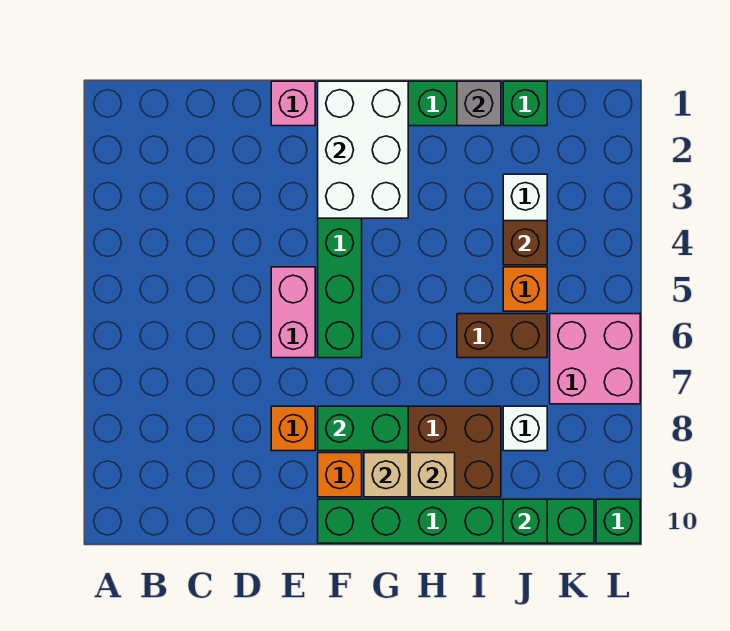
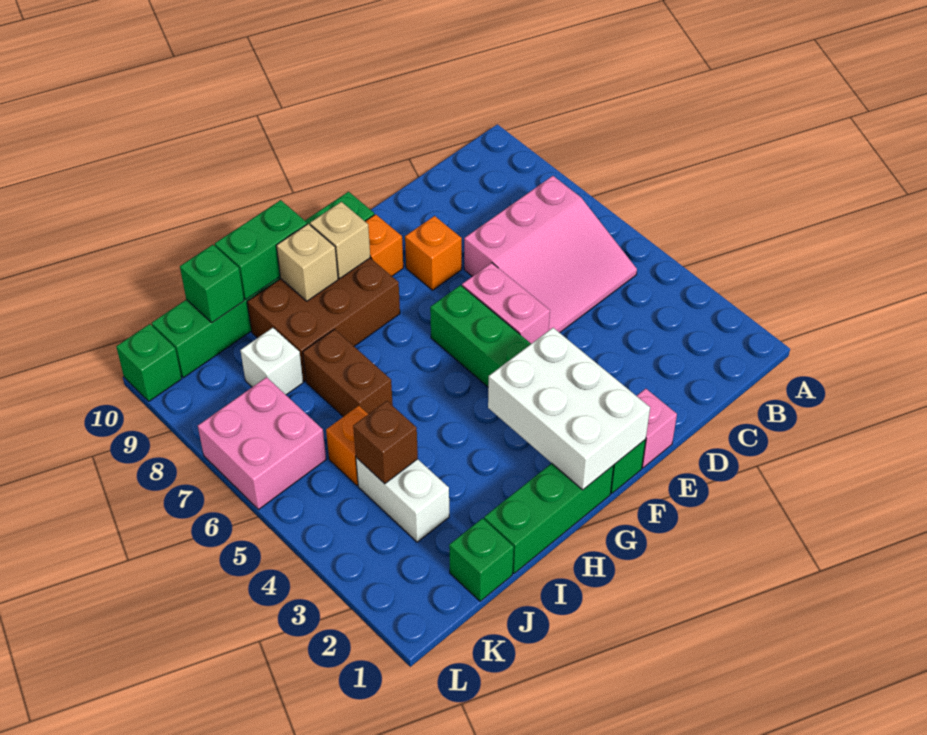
none -> pink 3x3 slope [464,176,637,333]
green 1x2 brick [318,406,408,451] -> green 1x2 brick moved to [215,200,307,299]
grey 1x1 brick [457,81,501,126] -> none
brown 1x2 brick [457,314,547,358] -> brown 1x2 brick turned to [303,329,393,417]

